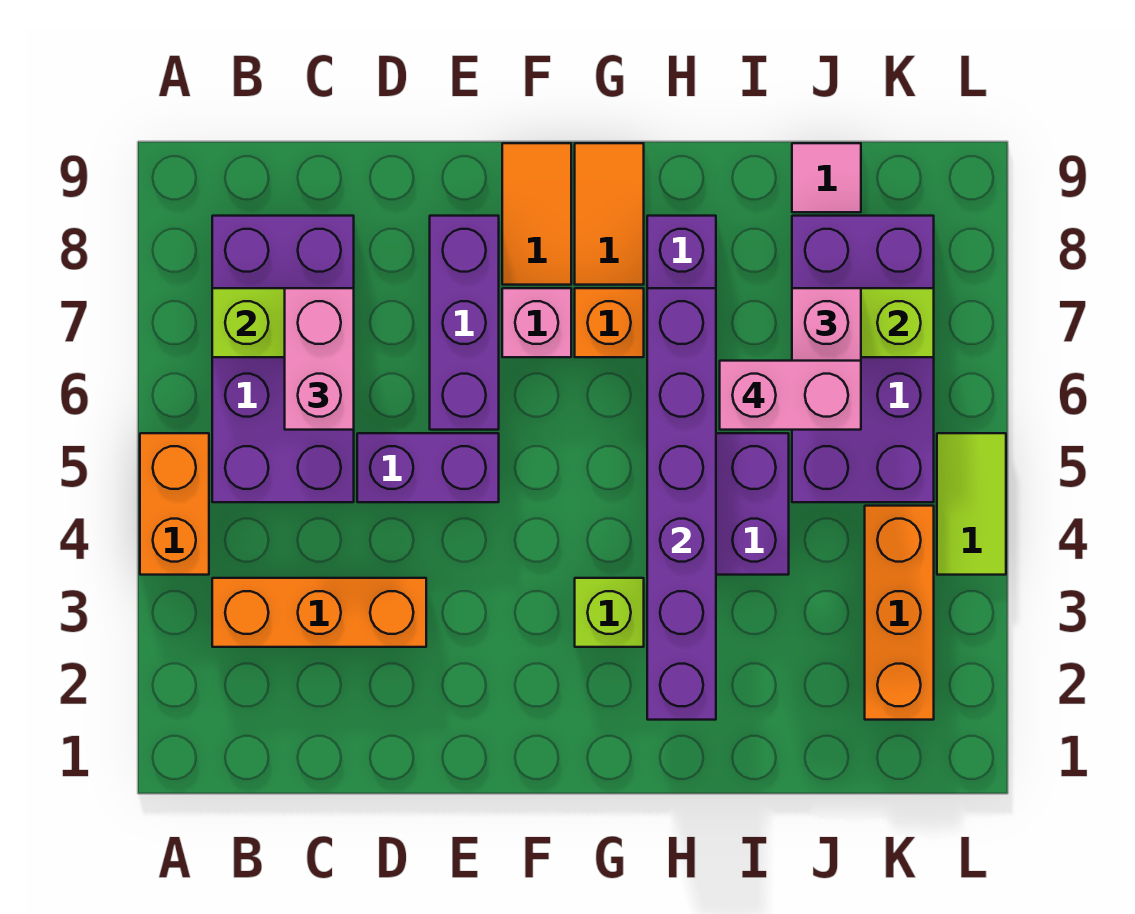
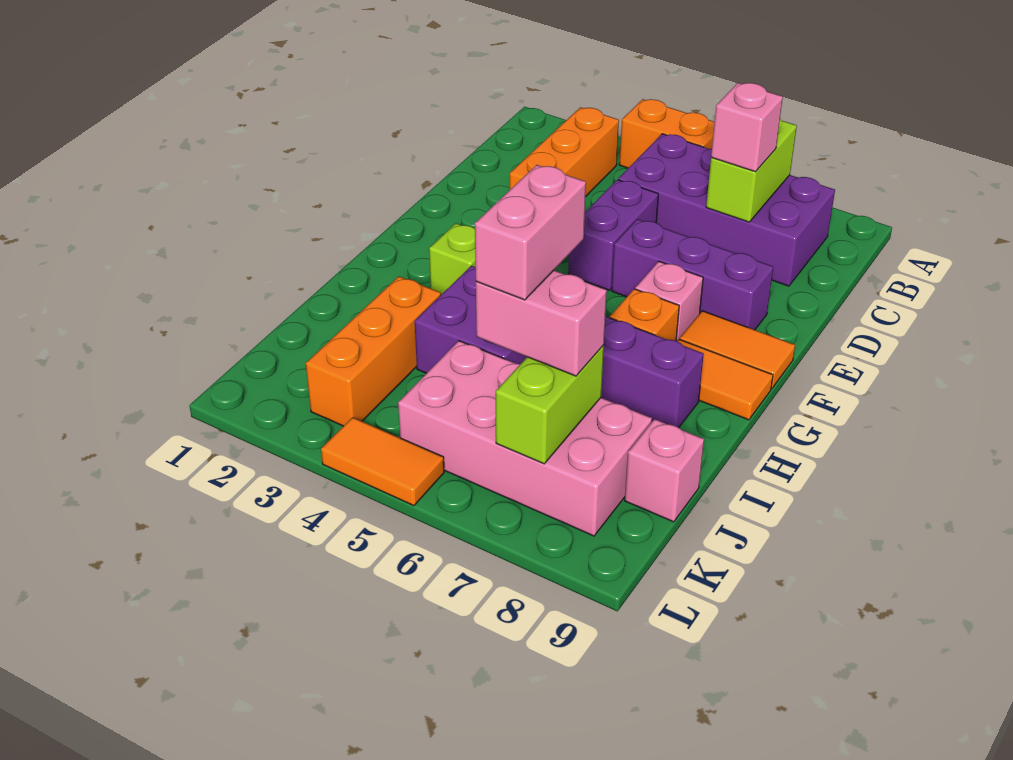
pink 1x2 brick [285,288,354,430] -> pink 1x1 brick [711,83,783,172]
purple 1x6 brick [647,288,716,720] -> none
purple 2x4 brick [792,216,934,502] -> pink 2x4 brick [398,341,652,536]
pink 1x1 tile [792,143,861,212] -> pink 1x1 brick [625,419,704,522]
orange 1x3 brick [865,506,934,720] -> orange 1x3 brick turned to [306,277,441,426]
lime 1x2 tile [937,433,1006,575] -> orange 1x2 tile [321,417,444,506]

